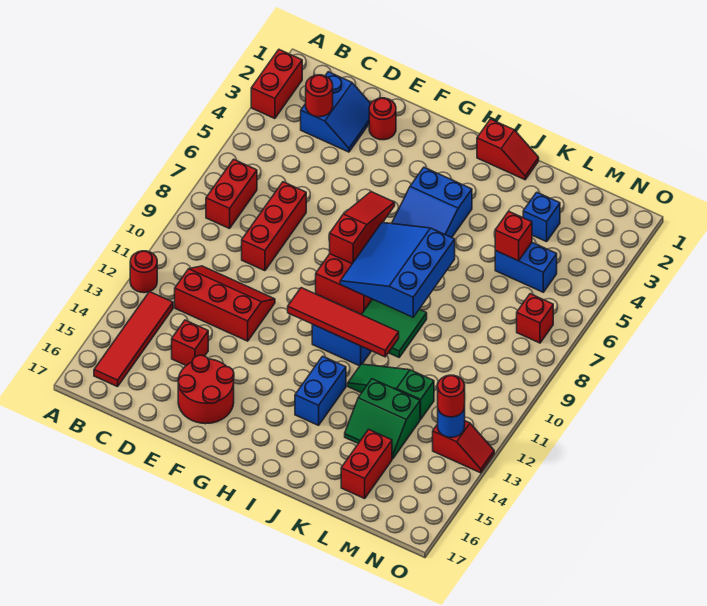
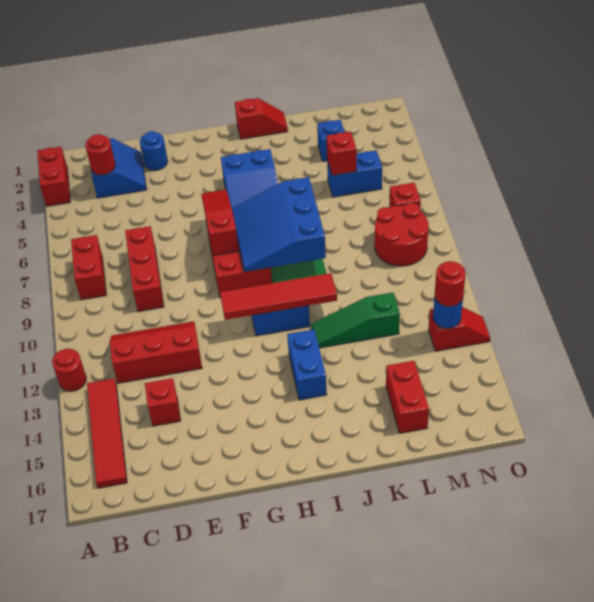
red 1x1 round brick [369,98,396,140] -> blue 1x1 round brick [140,131,168,171]
red 2x2 round brick [178,355,234,424] -> red 2x2 round brick moved to [375,203,428,266]
green 2x2 slope [345,379,420,459] -> none

